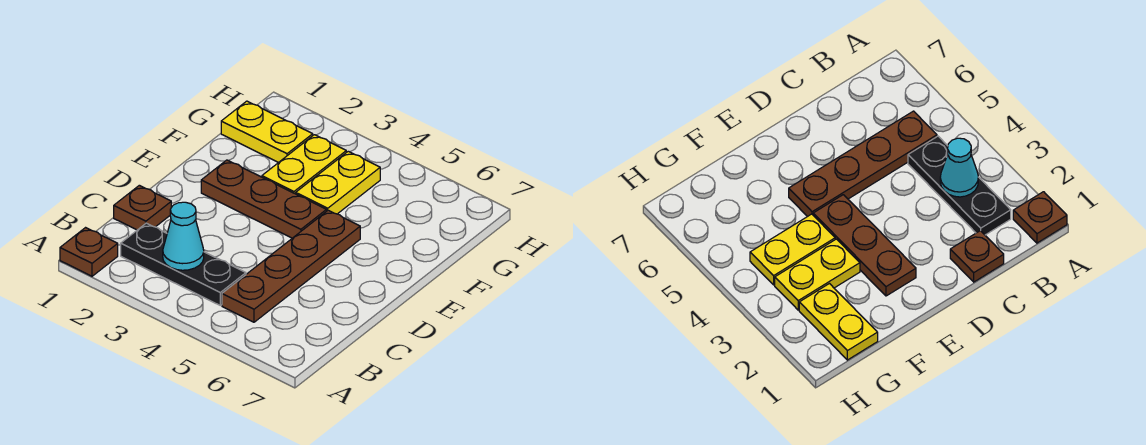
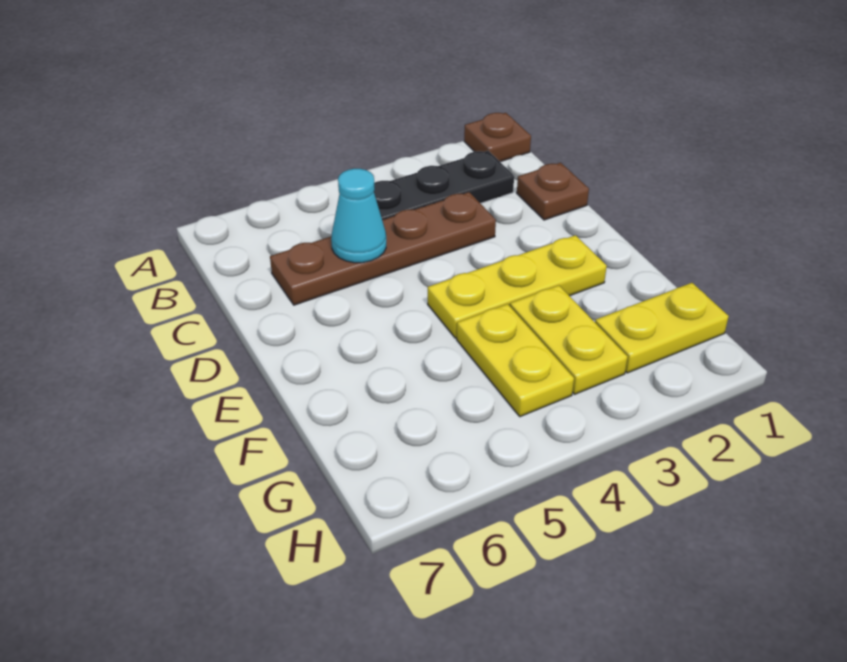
cyan 1x1 cone [163,202,204,270] -> cyan 1x1 cone moved to [331,169,386,263]
brown 1x4 plate [222,210,360,322] -> brown 1x4 plate turned to [270,192,496,305]
brown 1x3 plate [201,160,327,238] -> yellow 1x3 plate [428,235,607,338]

